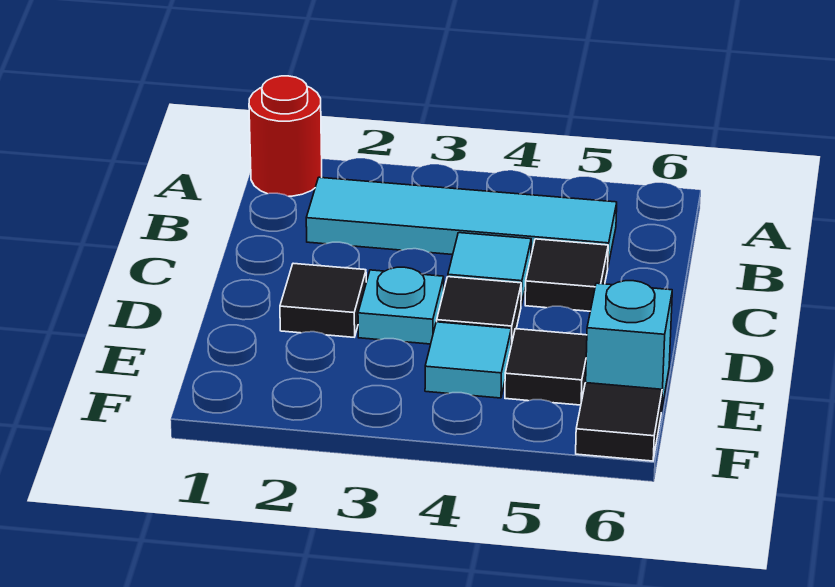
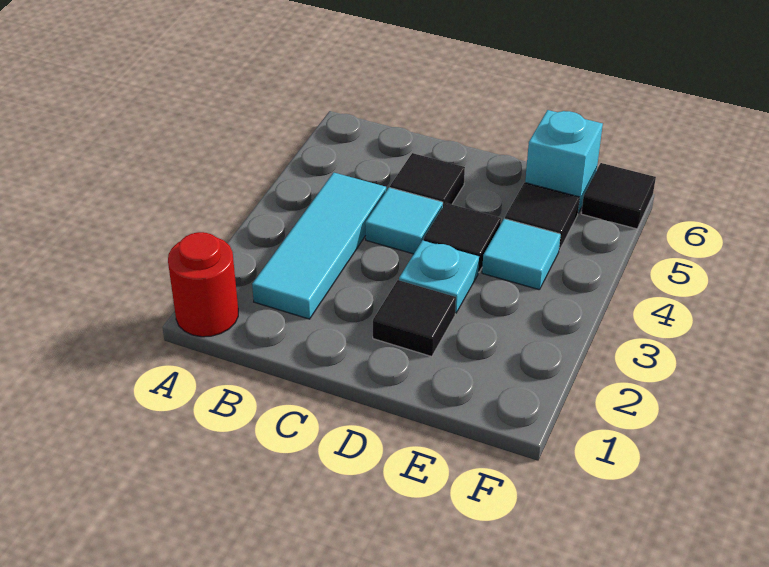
cyan 1x4 tile [306,177,617,265] -> cyan 1x3 tile [252,173,386,319]

